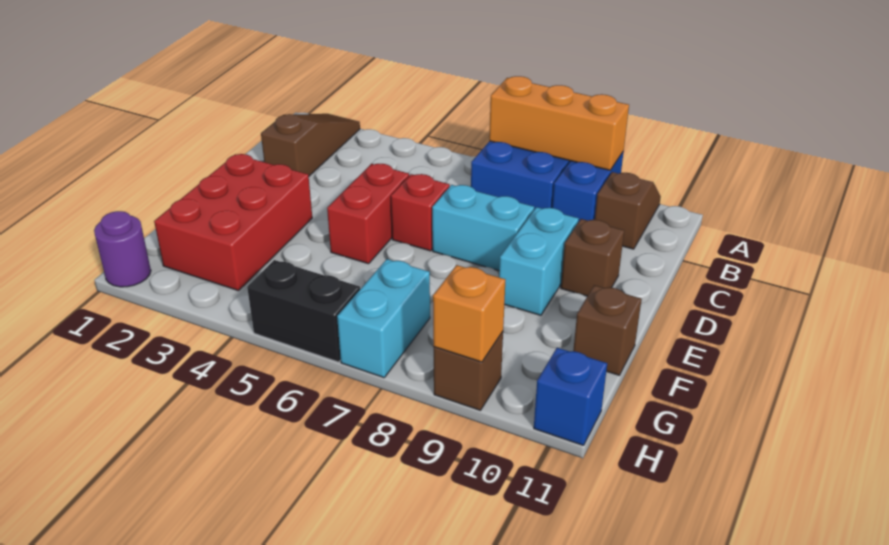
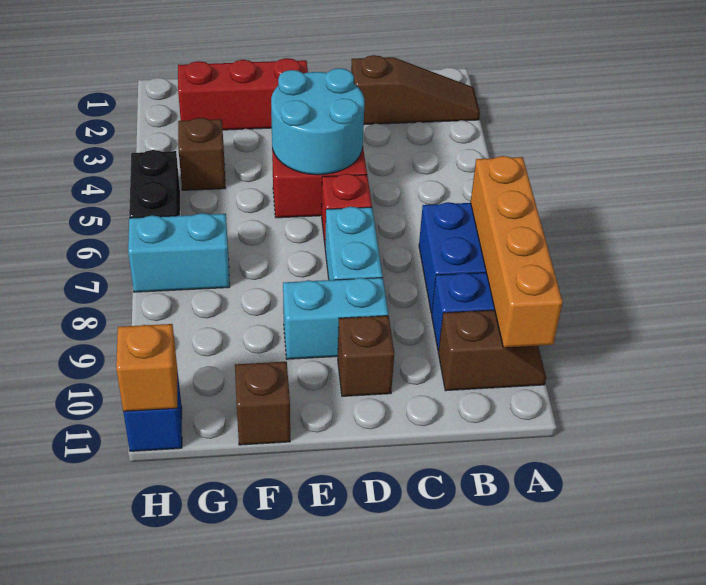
orange 1x3 brick [489,76,629,170] -> orange 1x4 brick [471,156,563,347]
none -> cyan 2x2 round brick [271,68,365,175]
red 2x3 brick [154,154,312,291] -> red 1x3 brick [178,58,308,130]
purple 1x1 round brick [94,211,151,287] -> none
brown 1x1 brick [434,332,503,410] -> brown 1x1 brick moved to [178,118,225,190]
orange 1x1 brick [433,265,505,362] -> orange 1x1 brick moved to [116,324,177,411]

